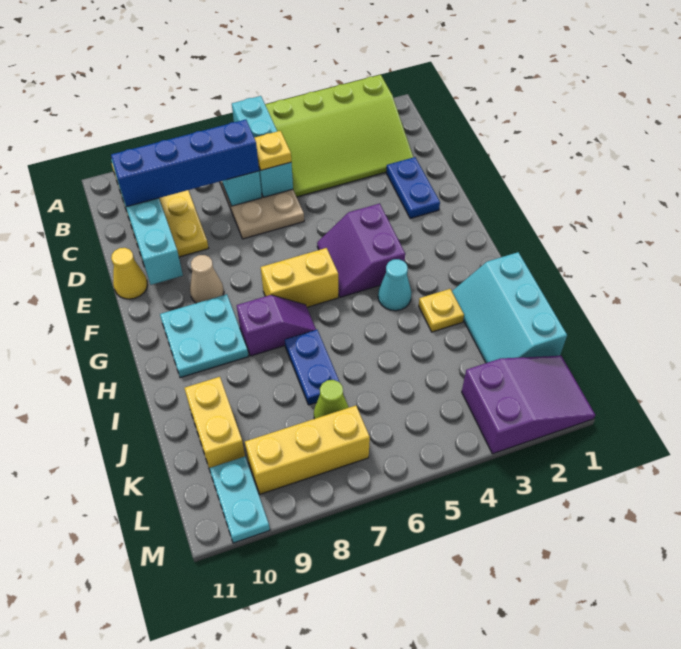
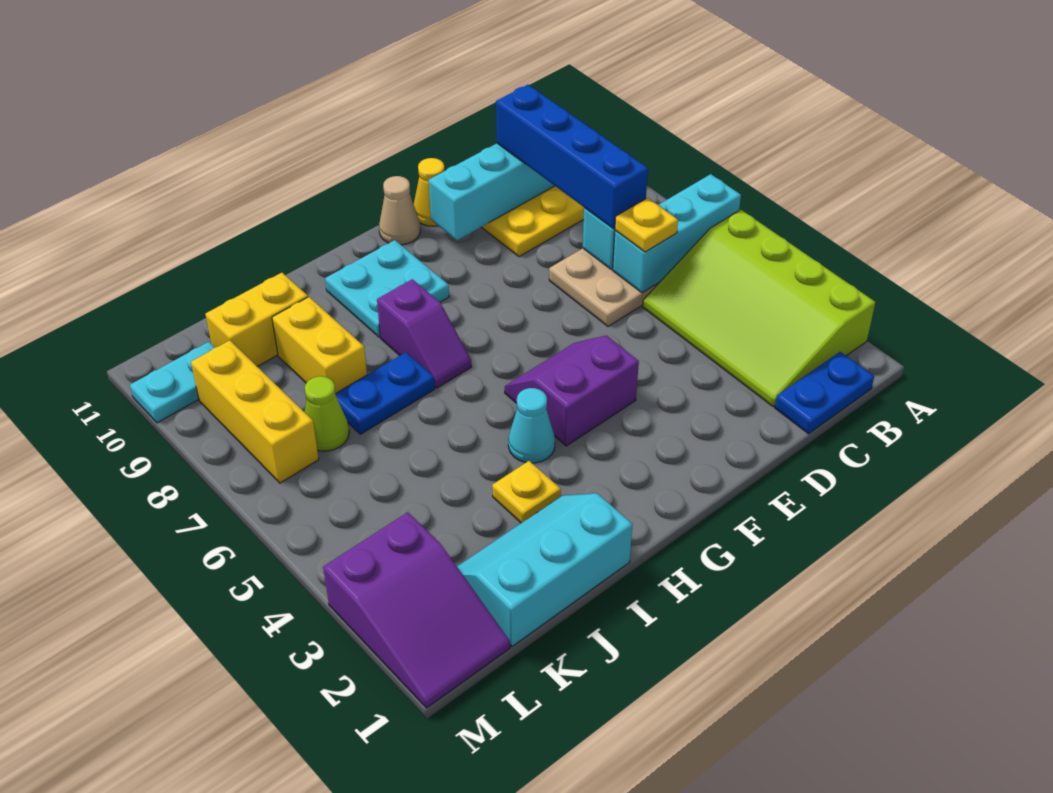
blue 1x2 plate [386,157,440,219] -> blue 1x2 plate moved to [775,352,874,434]
tan 1x1 cone [190,255,224,303] -> tan 1x1 cone moved to [379,176,420,245]
yellow 1x2 brick [261,248,338,307] -> yellow 1x2 brick moved to [272,297,367,393]

